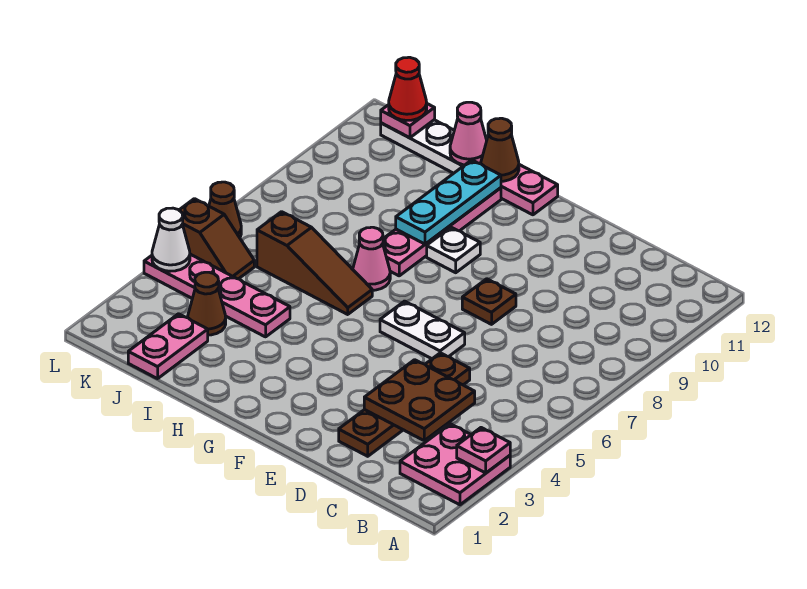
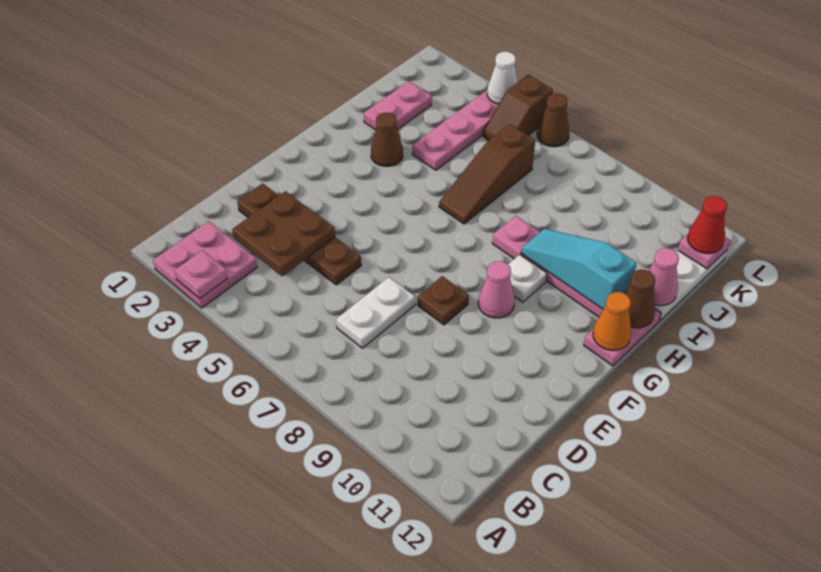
white 1x2 plate [380,301,465,359] -> white 1x2 plate moved to [336,277,415,348]
none -> orange 1x1 cone [593,292,631,350]
pink 1x1 cone [353,227,390,290] -> pink 1x1 cone moved to [478,261,515,318]
cyan 1x3 plate [396,160,501,244] -> cyan 1x3 slope [521,229,637,309]
pink 1x2 plate [128,314,208,379] -> pink 1x2 plate turned to [364,81,432,130]
brown 1x1 cone [188,272,226,335] -> brown 1x1 cone moved to [371,113,403,166]

